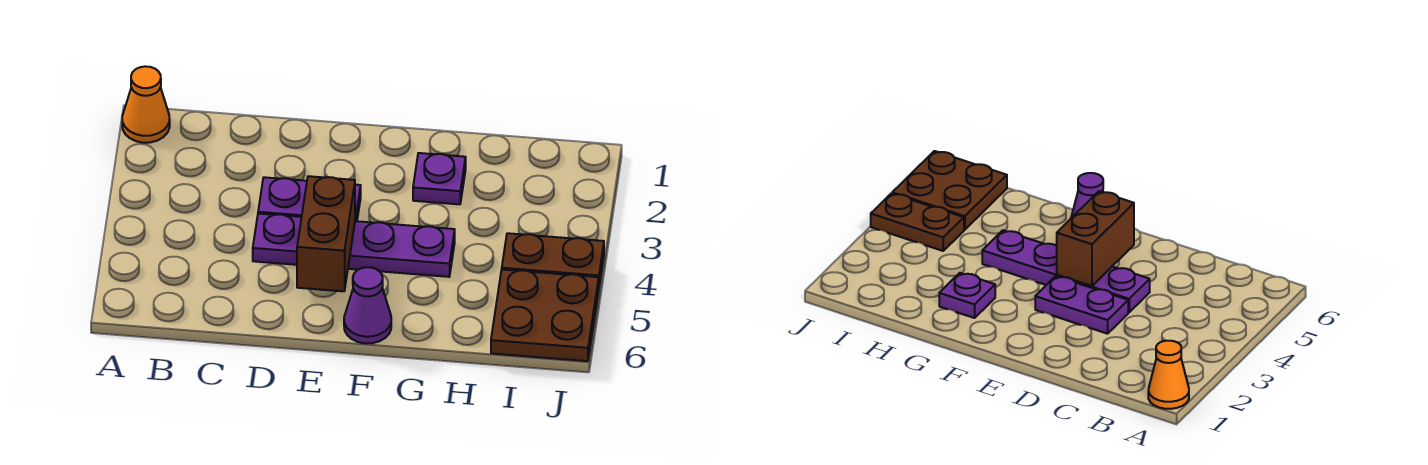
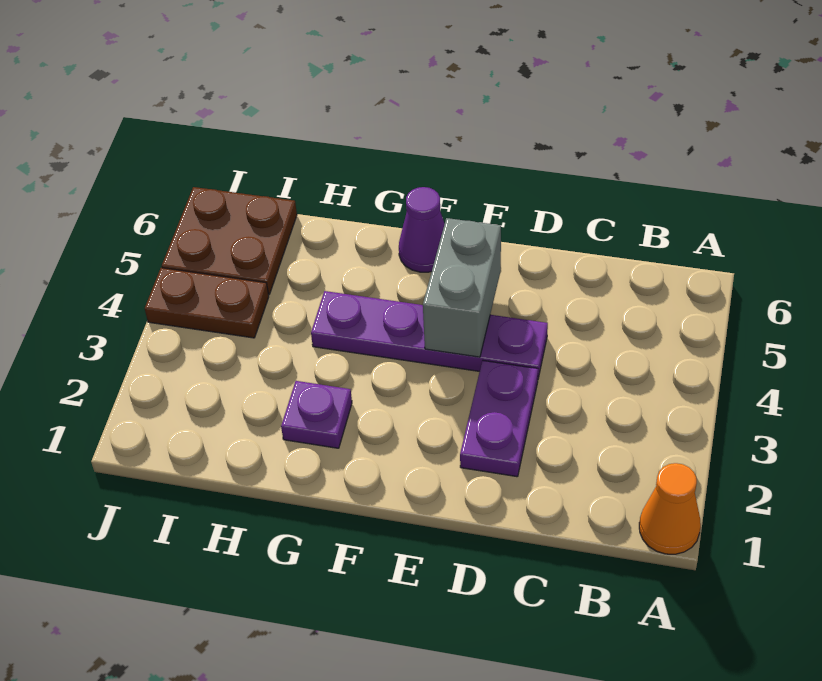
purple 1x2 plate [258,177,361,221] -> purple 1x2 plate turned to [460,360,538,477]
brown 1x2 brick [297,176,355,291] -> grey 1x2 brick [423,218,501,357]

